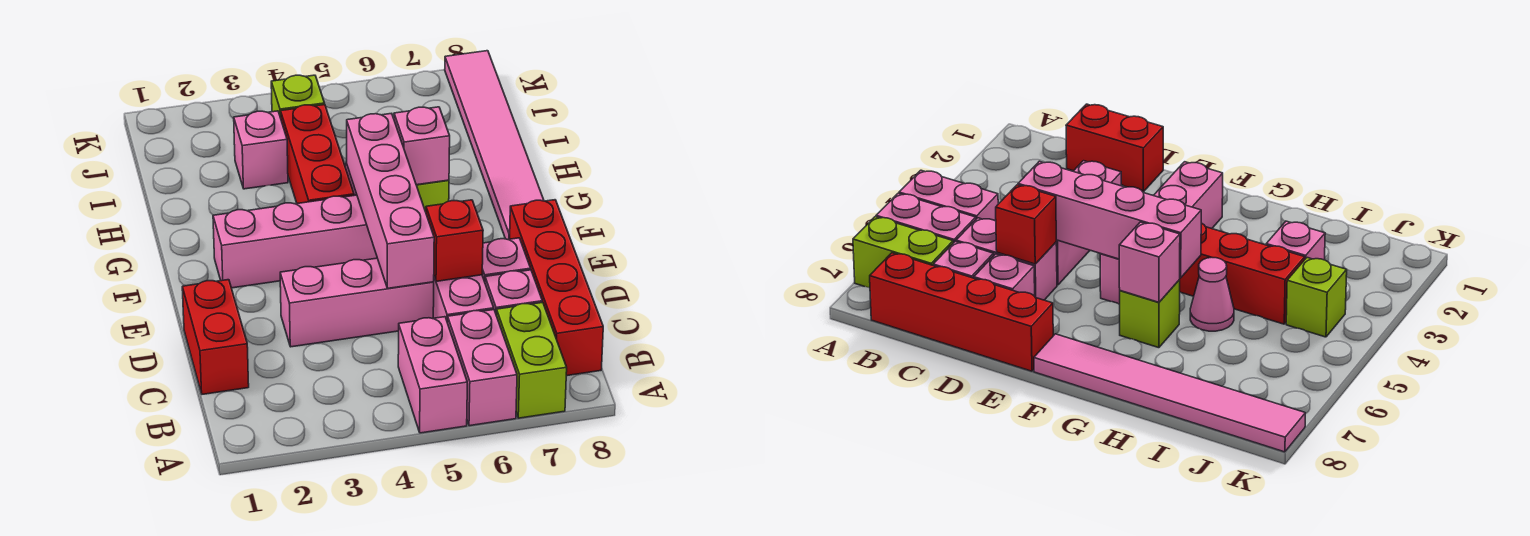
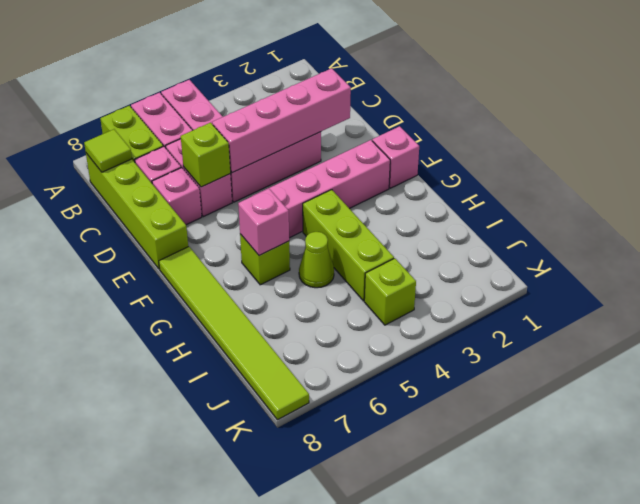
red 1x4 brick [510,200,603,376] -> lime 1x4 brick [86,153,188,269]
none -> lime 1x1 tile [84,129,132,172]
red 1x2 brick [182,280,249,394] -> none
pink 1x4 brick [347,113,434,288] -> pink 1x4 brick turned to [212,68,351,173]
red 1x1 brick [426,200,483,281] -> lime 1x1 brick [181,123,230,187]
pink 1x6 tile [445,51,544,239] -> lime 1x6 tile [159,246,309,420]
red 1x3 brick [281,105,354,204] -> lime 1x3 brick [303,190,394,301]
pink 1x1 cone [1190,257,1234,331] -> lime 1x1 cone [299,232,334,288]
pink 1x1 brick [234,111,288,189] -> pink 1x1 brick moved to [372,126,419,188]

